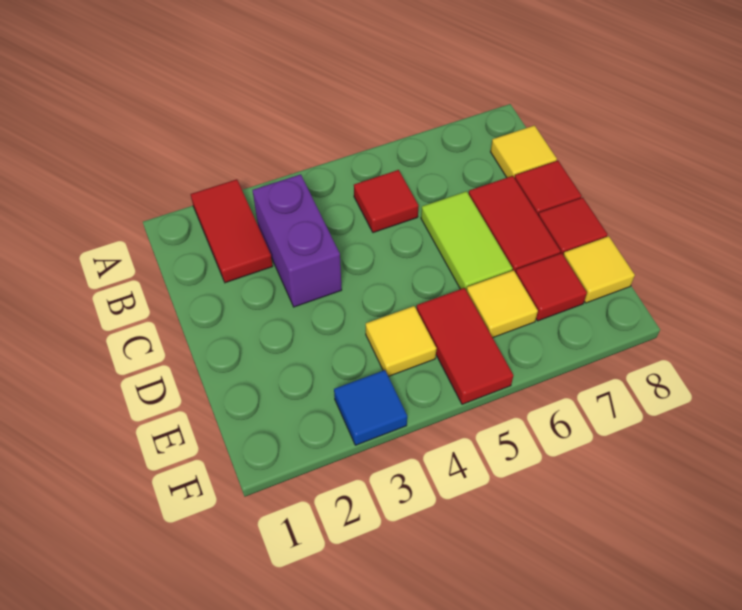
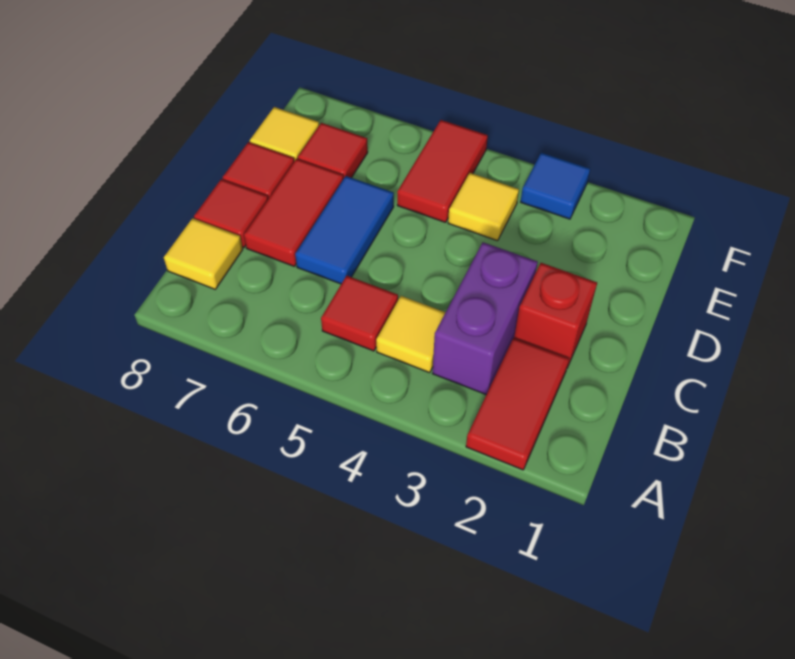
none -> red 1x1 brick [514,263,597,368]
lime 1x2 tile [421,191,513,291] -> blue 1x2 tile [295,176,394,284]
yellow 1x1 tile [467,270,538,338] -> yellow 1x1 tile moved to [376,296,446,373]

